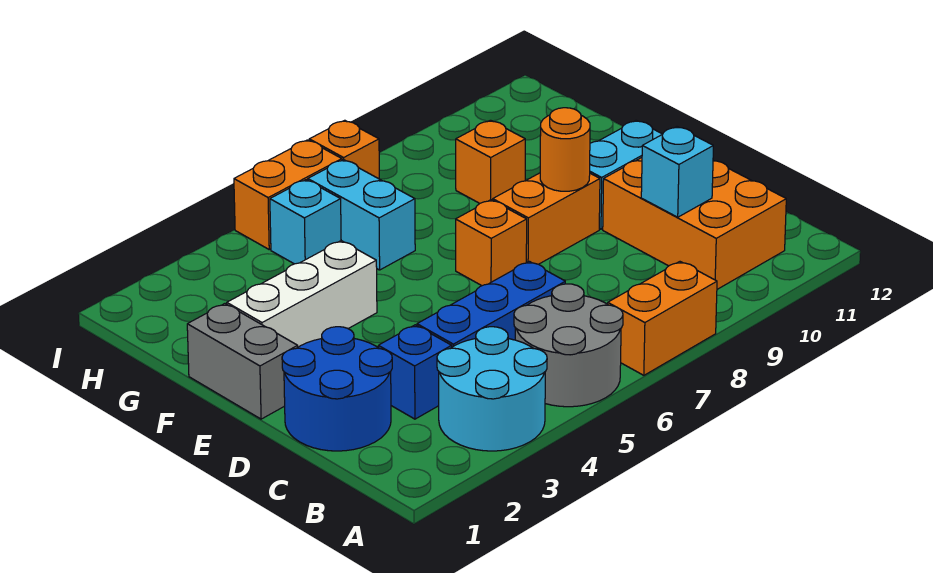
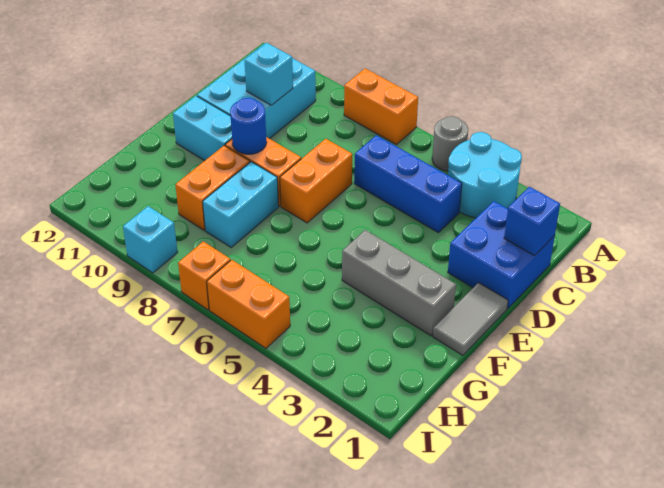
grey 2x2 round brick [514,284,623,407] -> grey 1x1 round brick [432,116,468,171]
orange 2x3 brick [603,158,786,289] -> cyan 2x3 brick [197,43,316,139]
blue 2x2 round brick [282,327,392,451] -> blue 2x2 brick [448,201,555,308]
blue 1x1 brick [378,325,452,419] -> blue 1x1 brick moved to [504,187,560,256]
grey 1x2 brick [187,304,298,419] -> grey 1x2 tile [433,283,508,355]
orange 1x1 brick [456,200,527,286] -> orange 1x2 brick [280,139,352,223]
orange 1x1 round brick [540,108,590,191] -> blue 1x1 round brick [230,98,267,154]
white 1x3 brick [227,241,377,347] -> grey 1x3 brick [342,230,456,336]
cyan 1x2 brick [308,160,415,270] -> cyan 1x2 brick moved to [203,162,279,247]
orange 1x1 brick [456,120,525,204] -> orange 1x2 brick [175,146,250,230]
cyan 1x1 brick [270,180,341,264] -> cyan 1x1 brick moved to [123,206,178,273]

